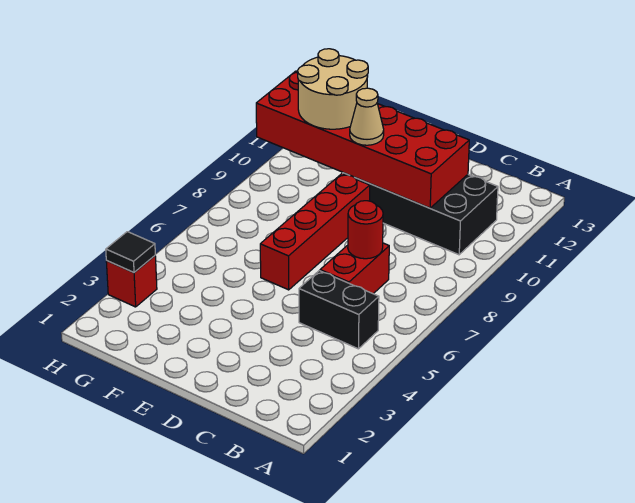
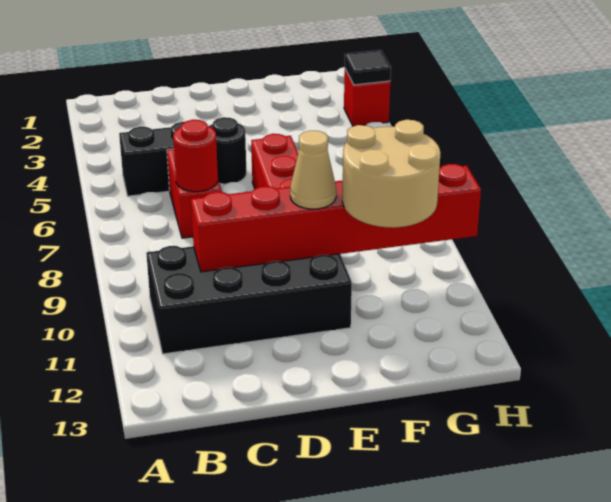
red 2x6 brick [256,71,469,208] -> red 1x6 brick [191,164,481,272]
none -> black 1x1 round brick [210,117,247,184]

